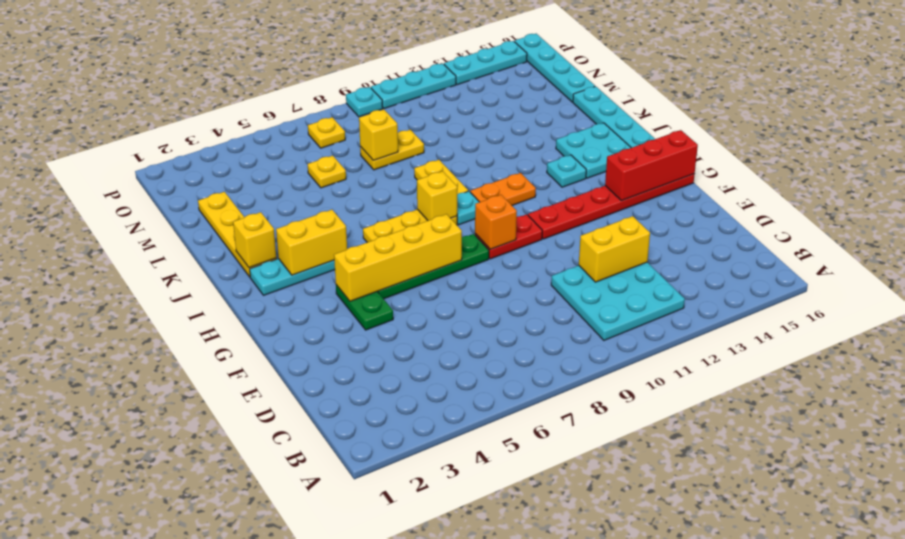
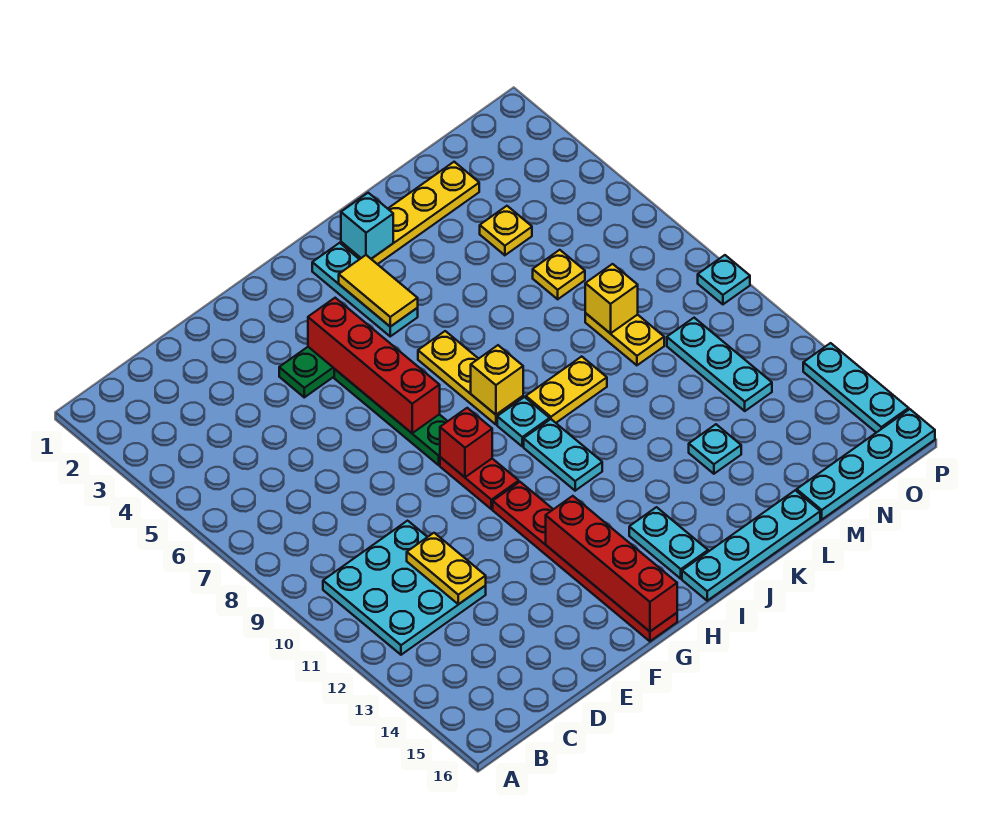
yellow 1x2 brick [579,216,650,282] -> yellow 1x2 plate [407,533,486,604]
yellow 1x4 brick [334,214,462,301] -> red 1x4 brick [308,298,440,433]
orange 1x1 brick [475,195,517,249] -> red 1x1 brick [440,408,492,477]
red 1x3 brick [605,130,698,201] -> red 1x4 brick [546,496,677,631]
yellow 1x2 brick [276,210,347,275] -> yellow 1x2 tile [339,255,418,327]
orange 1x2 plate [470,173,536,205] -> cyan 1x2 plate [524,419,602,491]
cyan 1x1 plate [547,155,586,187] -> cyan 1x1 plate moved to [689,424,741,474]
cyan 2x2 plate [556,123,631,178] -> cyan 1x2 plate [629,507,708,579]
yellow 1x1 brick [233,212,276,268] -> cyan 1x1 brick [341,193,393,259]
yellow 1x1 plate [308,117,345,148] -> yellow 1x1 plate moved to [480,206,532,255]
cyan 1x3 plate [371,63,456,108] -> cyan 1x3 plate moved to [667,318,772,411]

